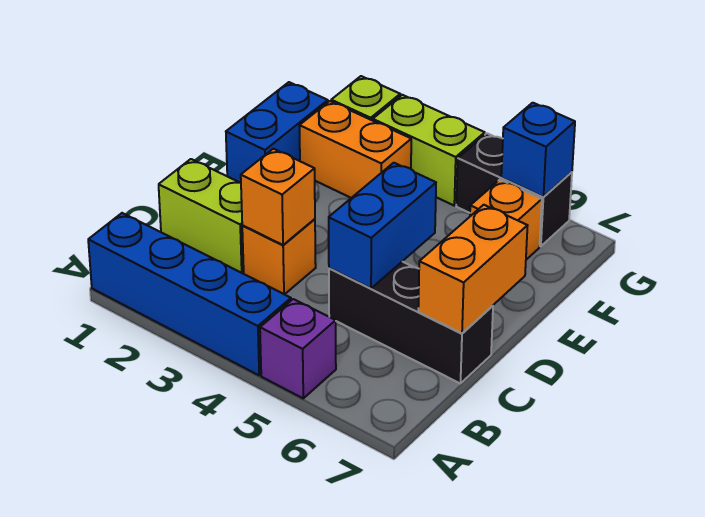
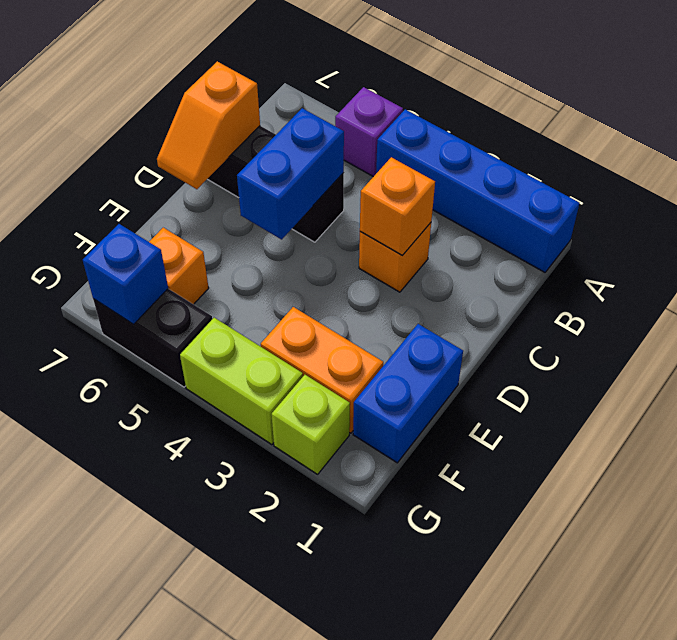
lime 1x2 brick [159,159,244,273] -> none
orange 1x2 brick [418,205,528,333] -> orange 1x2 slope [157,61,260,189]

